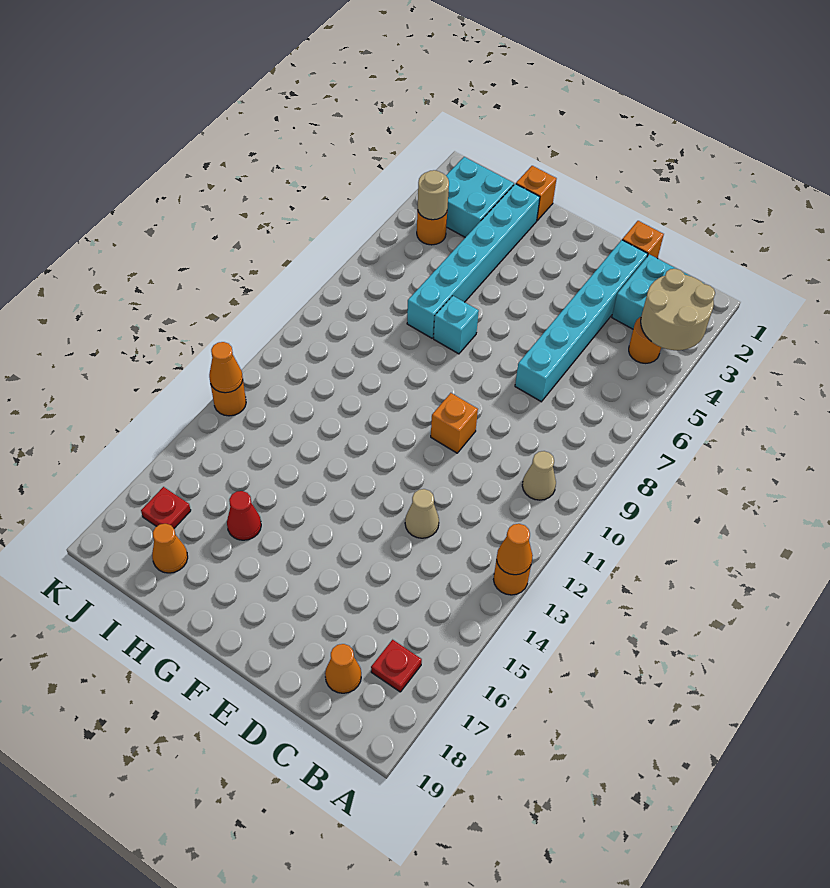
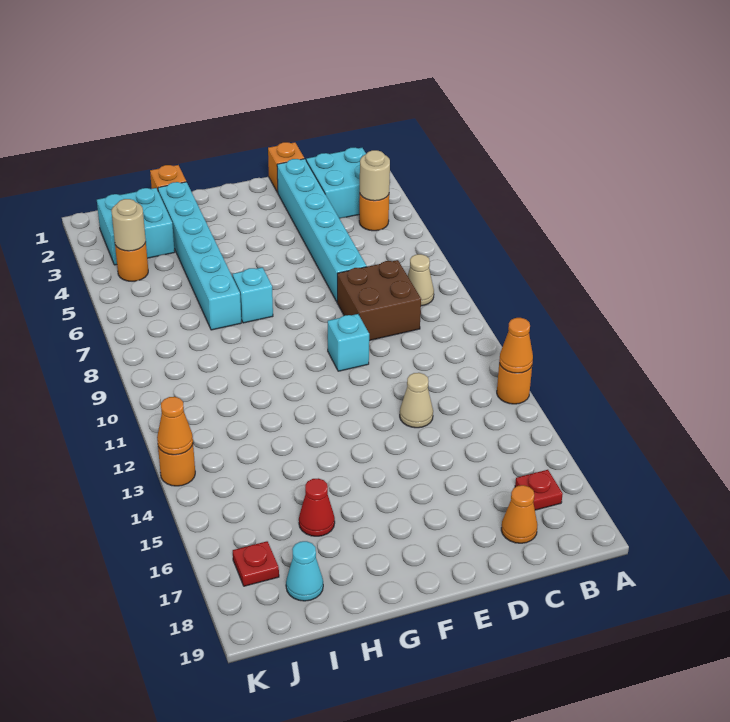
tan 2x2 round brick [641,269,715,350] -> tan 1x1 round brick [360,150,390,201]
tan 1x1 cone [522,451,556,500] -> tan 1x1 cone moved to [407,254,434,306]
none -> brown 2x2 brick [337,260,421,341]
orange 1x1 brick [431,393,478,453] -> cyan 1x1 brick [327,314,369,371]
orange 1x1 cone [152,524,188,573] -> cyan 1x1 cone [286,541,323,601]

